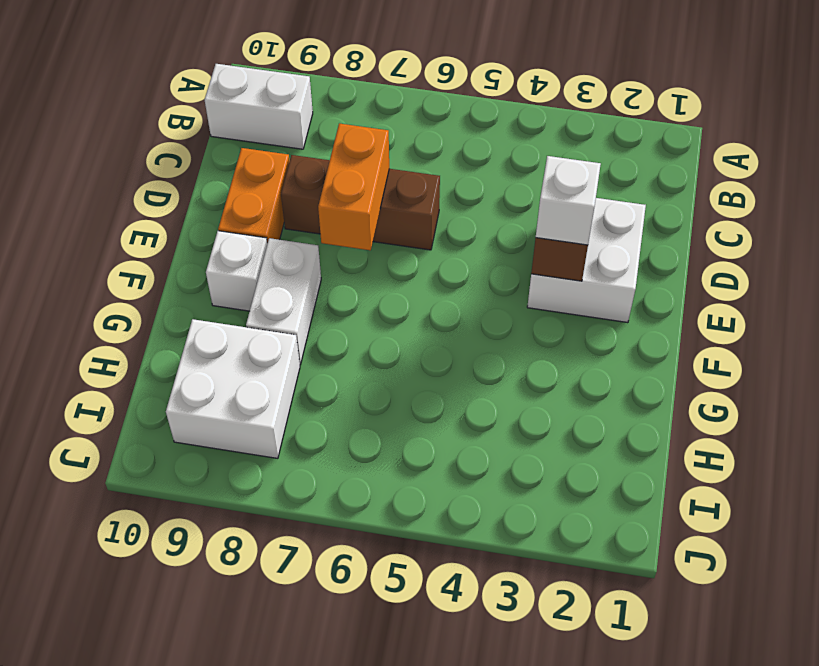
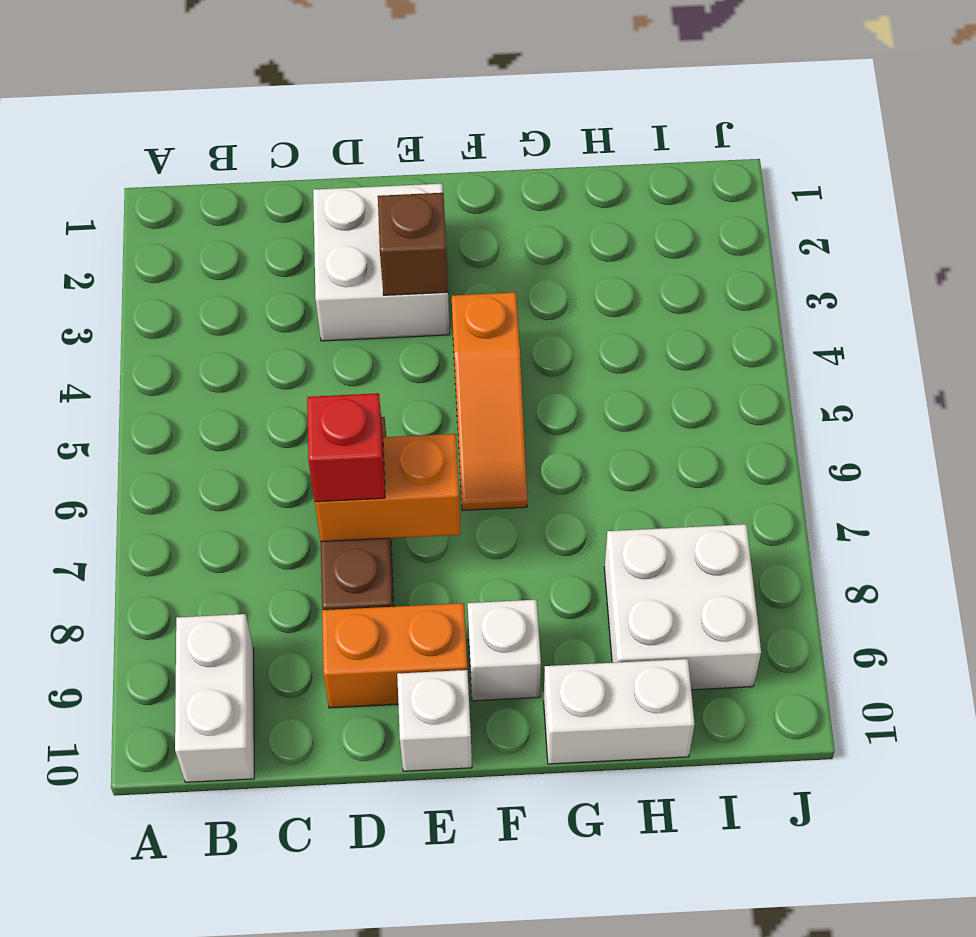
none -> red 1x1 brick [307,393,385,502]
white 1x1 brick [536,156,601,245] -> white 1x1 brick moved to [397,670,472,771]
none -> orange 1x3 slope [452,292,527,511]
white 1x2 brick [246,238,321,365] -> white 1x2 brick moved to [544,659,695,764]

